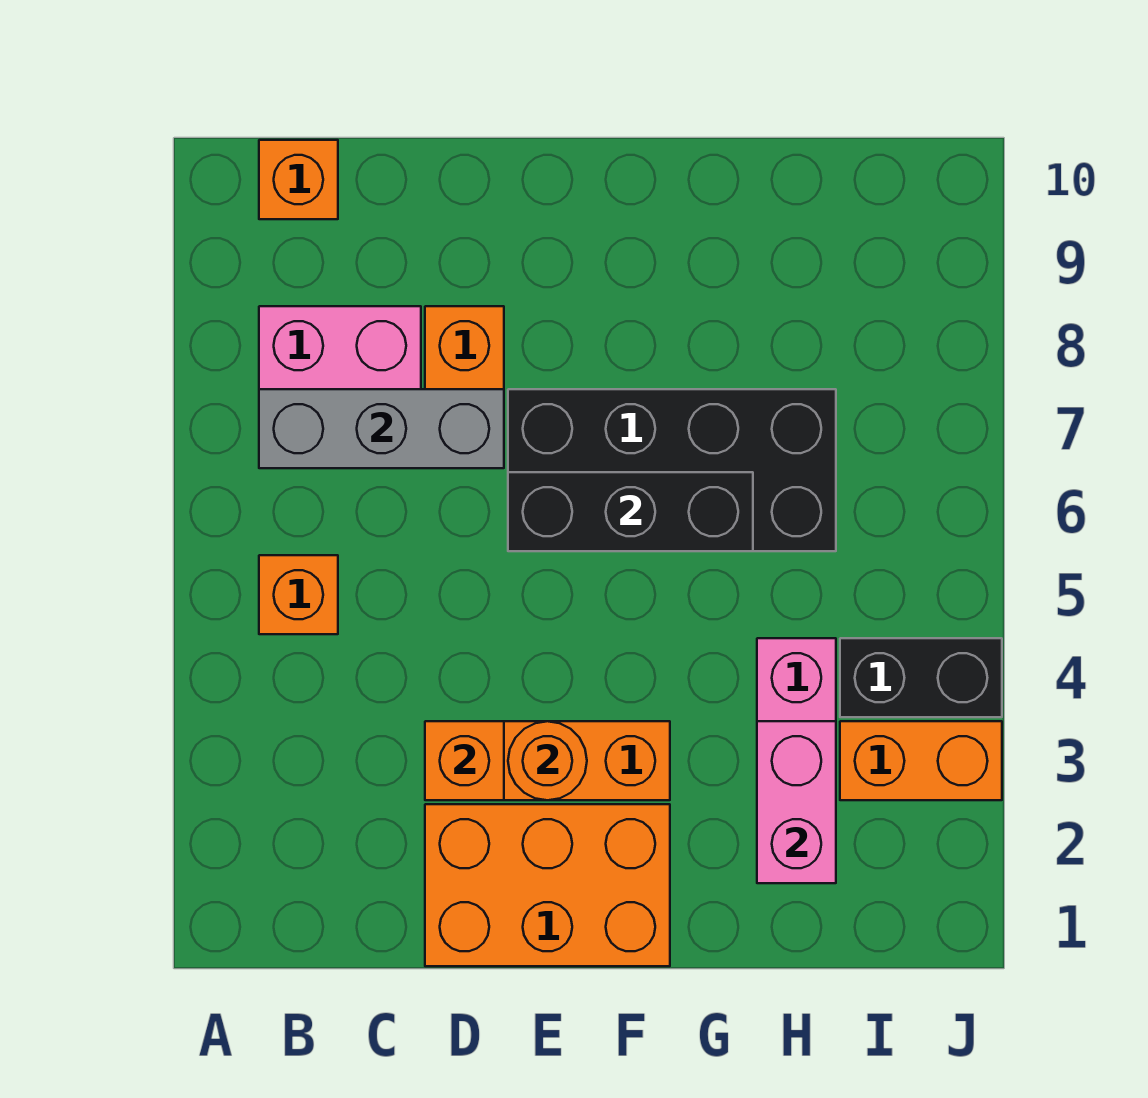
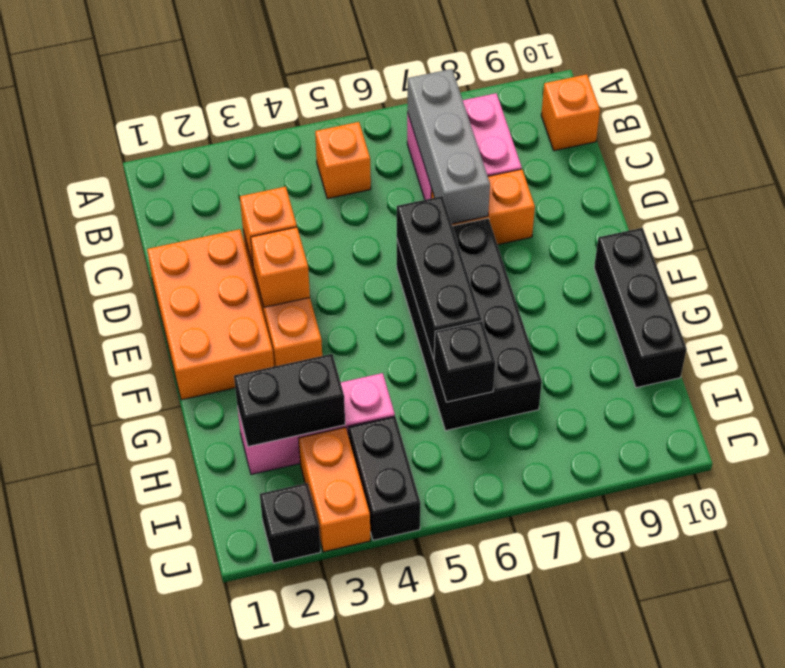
orange 1x1 round brick [508,721,587,800] -> orange 1x1 brick [251,227,310,307]
none -> black 1x3 brick [594,228,687,388]
pink 1x2 brick [757,721,836,883] -> black 1x2 brick [234,354,345,447]
none -> black 1x1 brick [434,321,495,402]
none -> black 1x1 brick [260,483,321,563]

